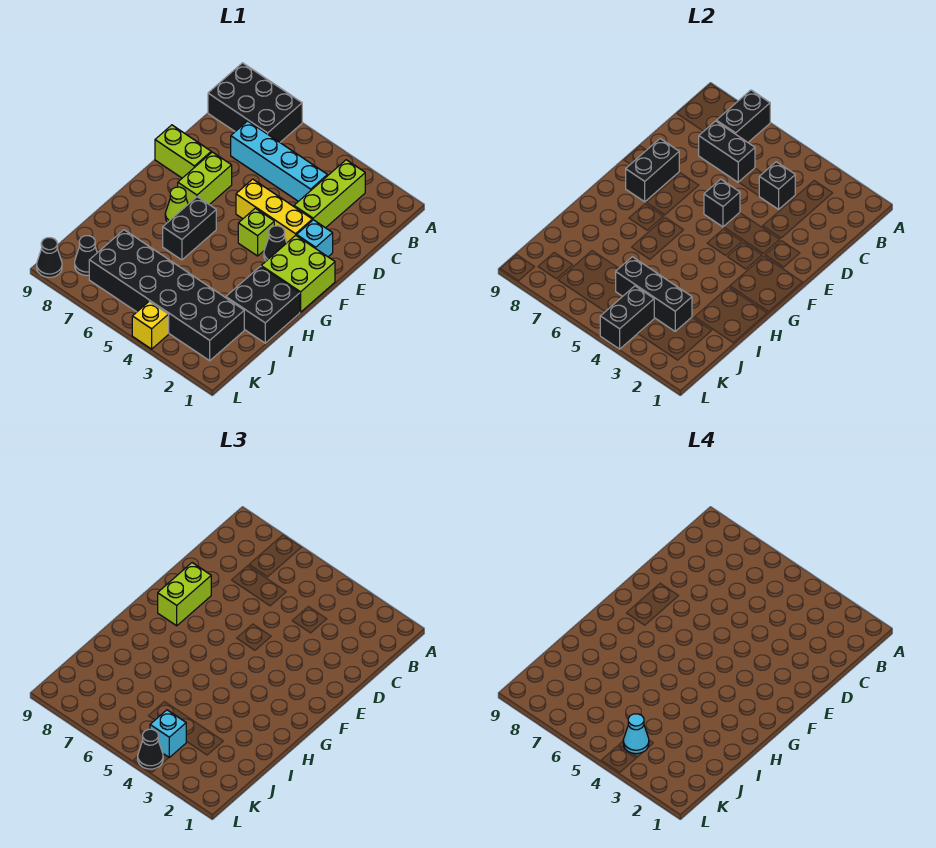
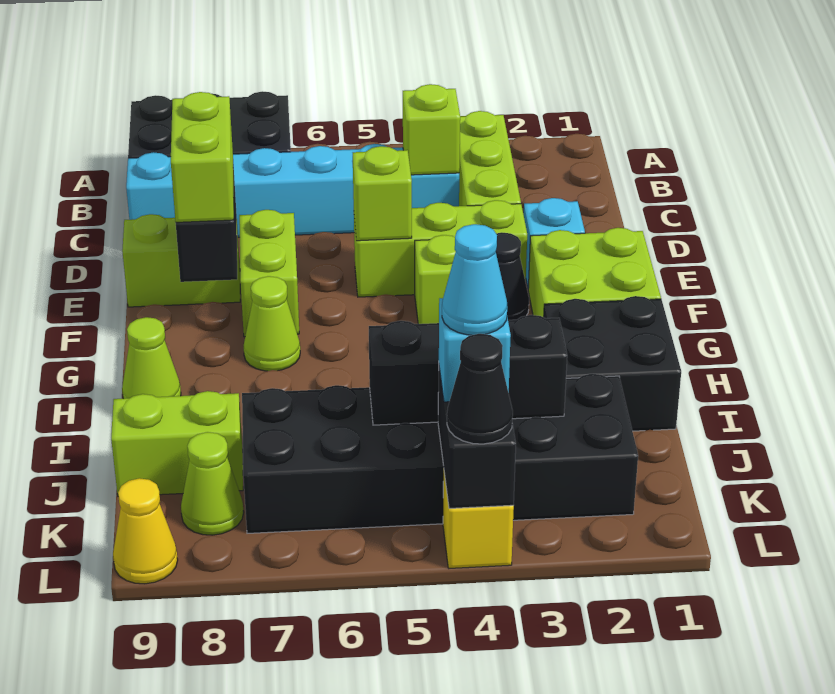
black 1x2 brick [716,90,770,142] -> none
cyan 1x4 brick [231,121,327,201] -> cyan 1x6 brick [126,144,459,237]
black 1x1 brick [759,162,795,209] -> lime 1x1 brick [403,84,460,175]
black 1x2 brick [699,121,755,182] -> none
yellow 1x3 brick [236,179,312,242] -> lime 1x3 brick [354,200,527,297]
black 1x1 brick [704,179,740,227] -> lime 1x1 brick [353,146,412,241]
black 1x2 brick [163,197,216,260] -> none
none -> lime 1x1 cone [122,317,181,399]
none -> lime 1x2 brick [111,391,243,495]
black 1x1 cone [75,236,97,276] -> lime 1x1 cone [181,432,244,535]
black 1x1 cone [37,238,62,277] -> yellow 1x1 cone [113,478,178,584]

